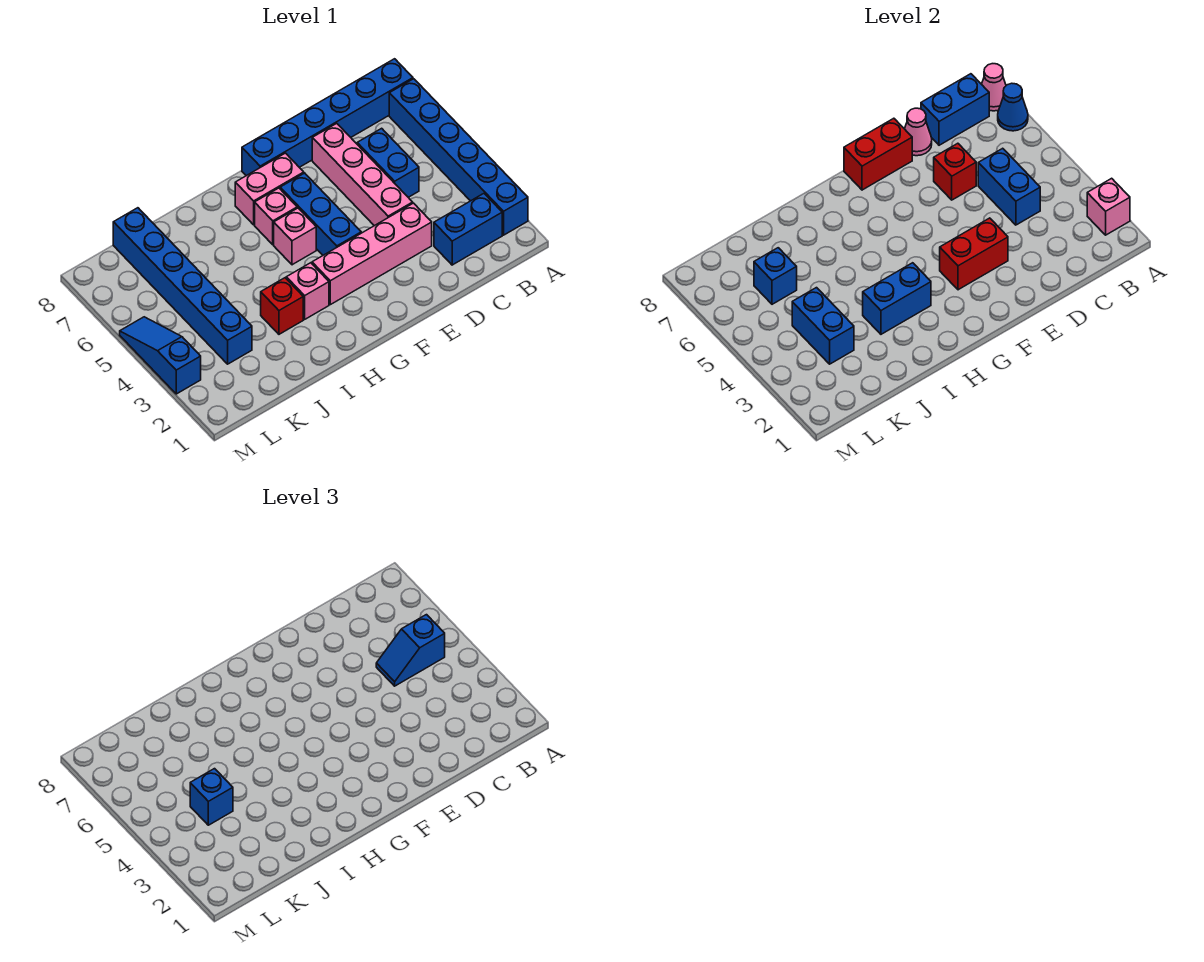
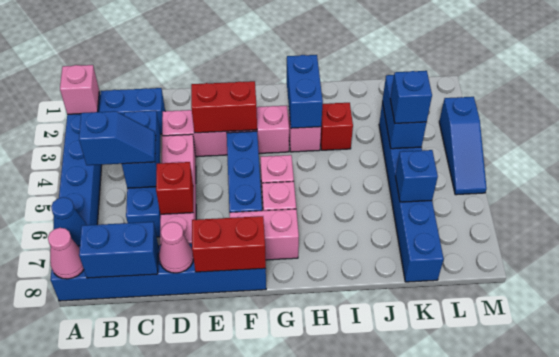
blue 1x2 brick [863,263,931,334] -> blue 1x2 brick turned to [287,55,323,128]

